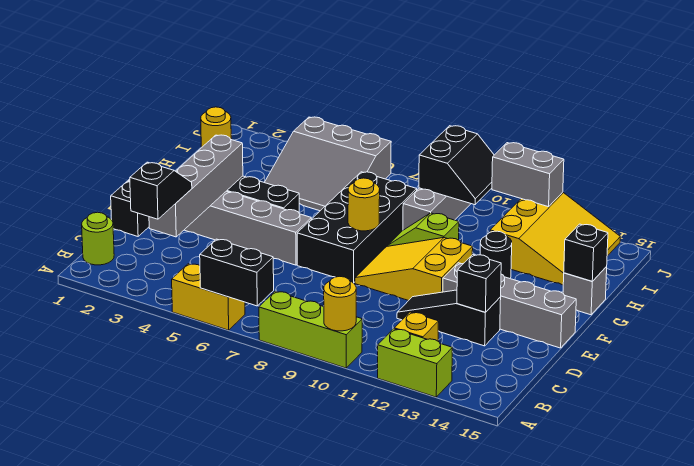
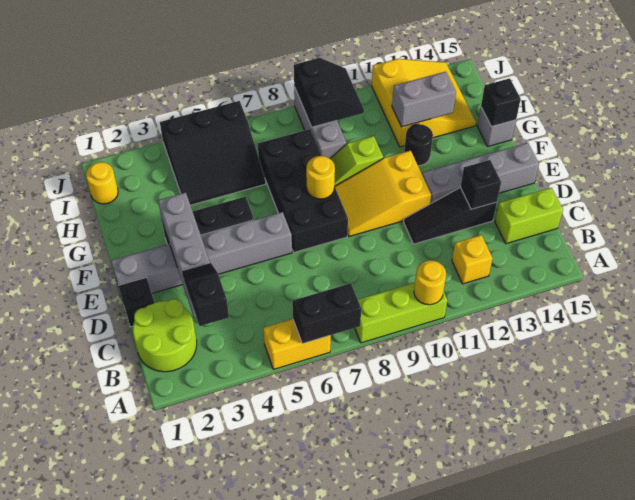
lime 1x2 brick [378,329,452,397] -> lime 1x2 brick moved to [495,188,563,244]
lime 1x1 round brick [82,212,114,265] -> lime 2x2 round brick [133,299,197,372]
grey 3x3 slope [264,117,391,211] -> black 3x3 slope [160,101,266,205]
grey 1x2 brick [492,143,564,207] -> grey 1x2 brick moved to [392,72,456,127]

